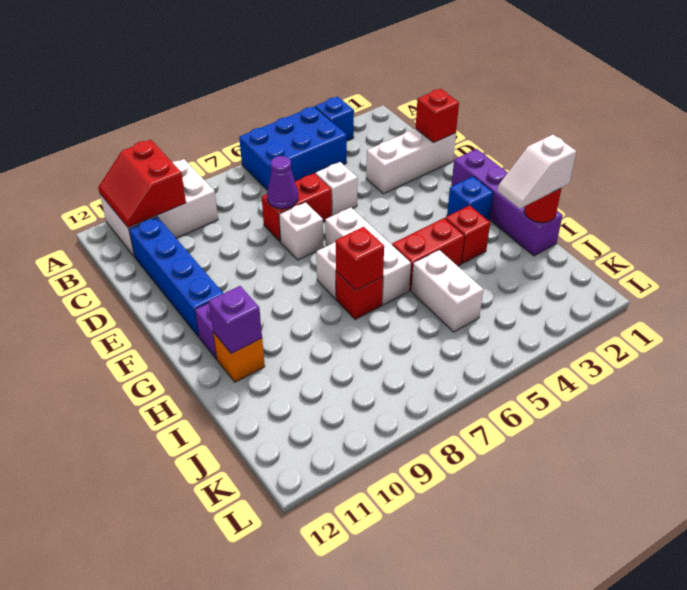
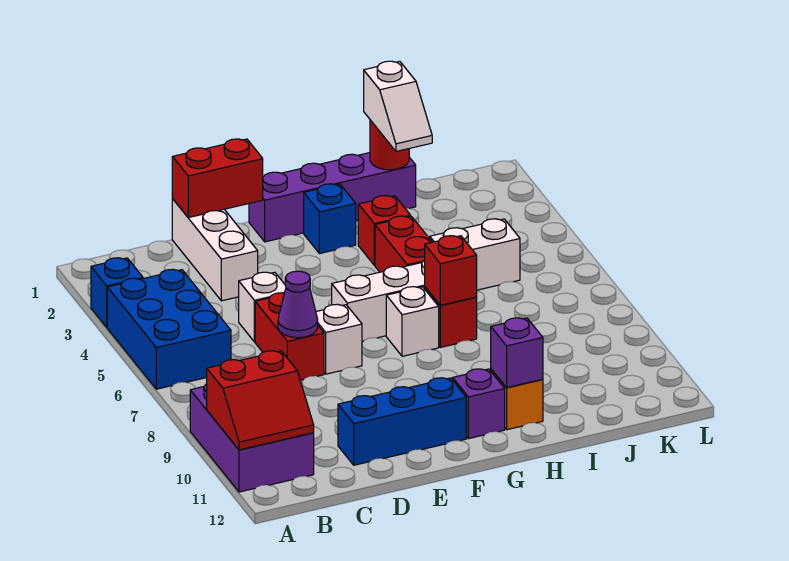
white 2x3 brick [100,159,218,257] -> purple 2x3 brick [190,384,314,492]
blue 1x4 brick [129,217,223,337] -> blue 1x3 brick [338,378,466,465]
red 1x1 brick [416,89,459,142] -> red 1x2 brick [172,139,263,218]

